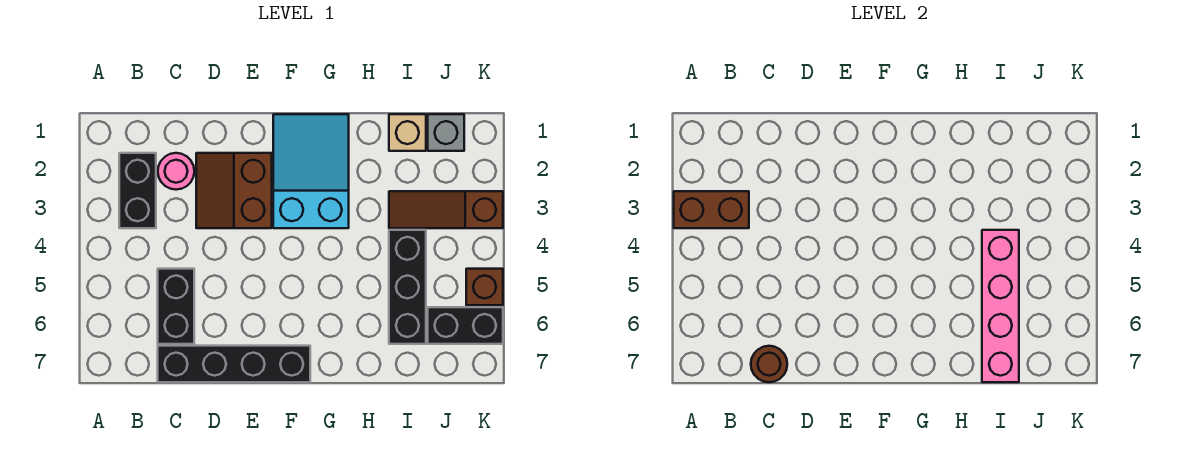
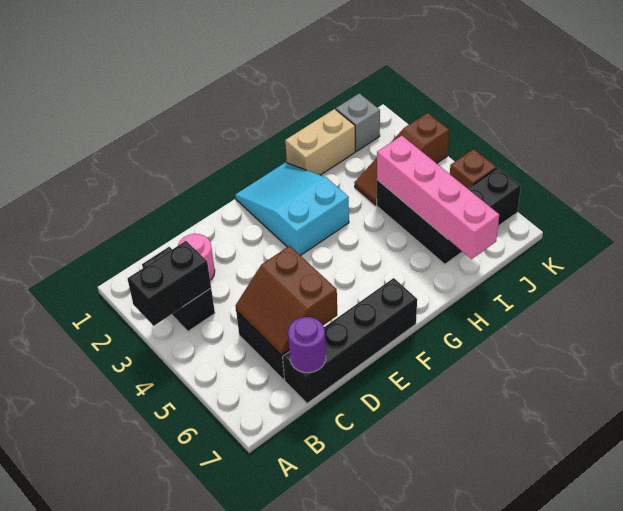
brown 1x2 brick [674,191,749,228] -> black 1x2 brick [127,241,211,326]
brown 1x1 round brick [751,346,787,382] -> purple 1x1 round brick [288,317,326,373]
brown 2x2 slope [196,153,272,228] -> brown 2x2 slope moved to [236,246,337,355]
tan 1x1 brick [389,114,426,151] -> tan 1x2 brick [285,109,355,175]

